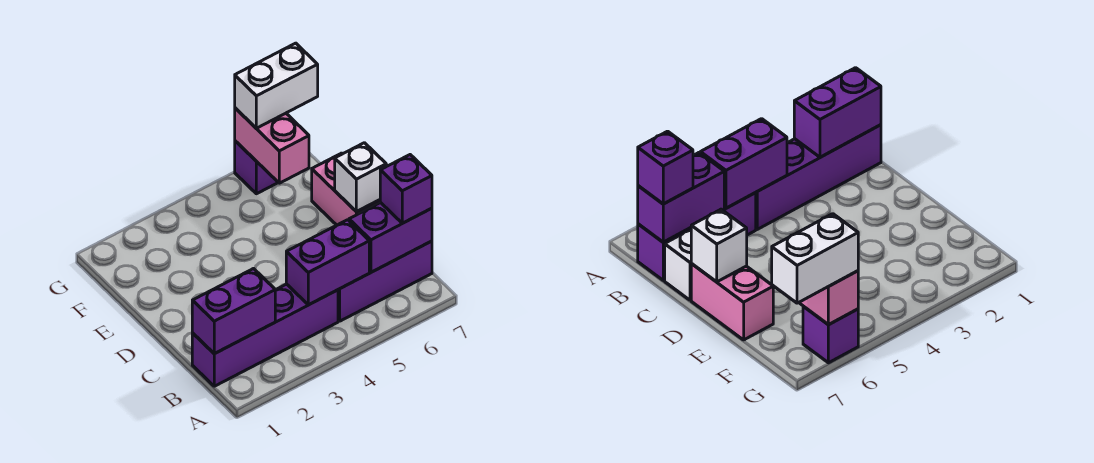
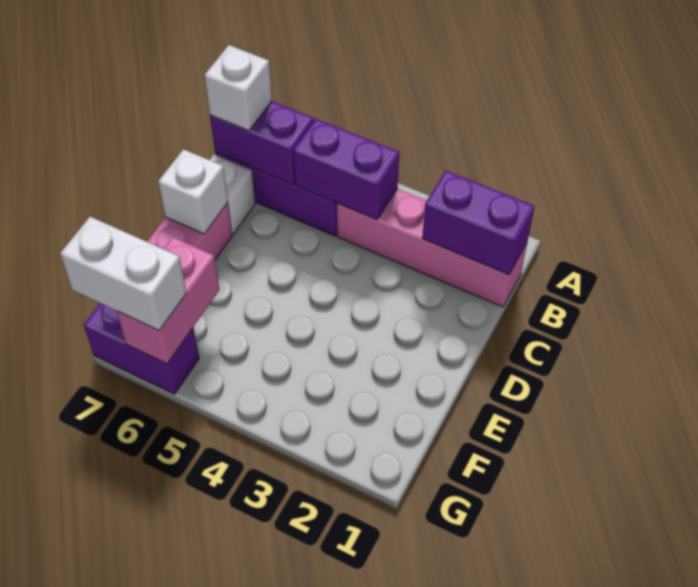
purple 1x4 brick [192,284,338,386] -> pink 1x4 brick [337,189,527,307]
purple 1x1 brick [380,155,432,223] -> white 1x1 brick [204,45,272,131]
purple 1x1 brick [235,141,278,194] -> purple 1x2 brick [84,303,199,394]

